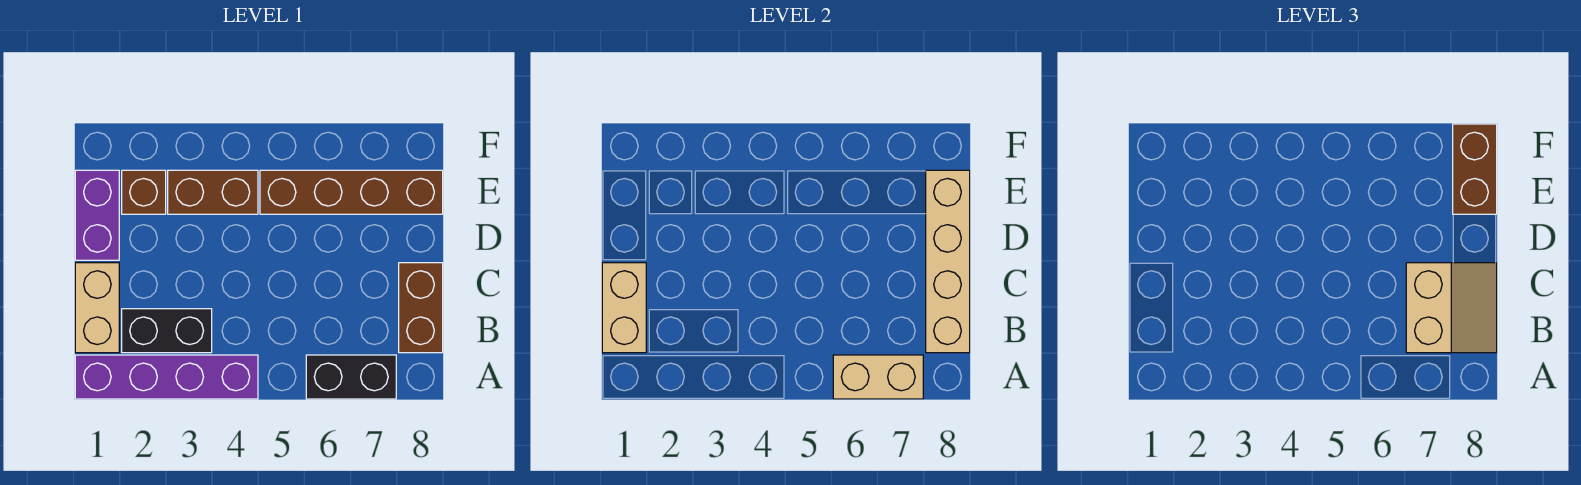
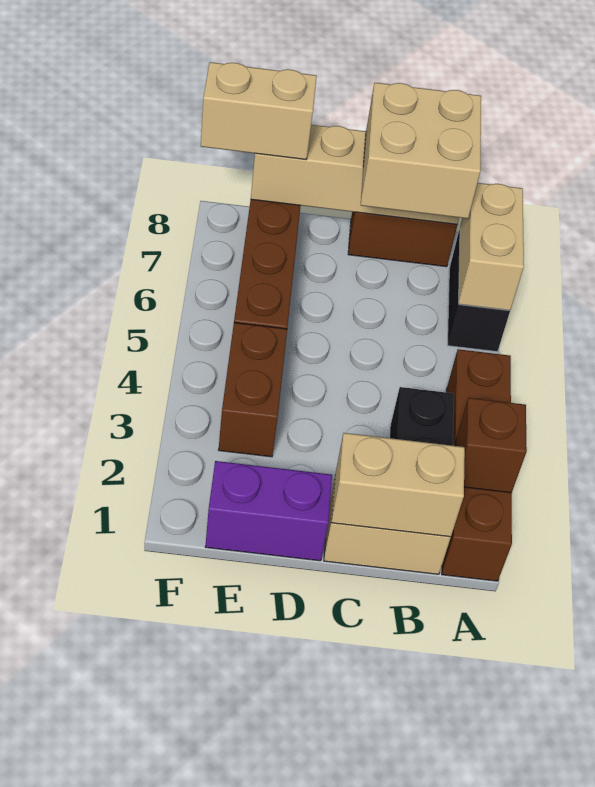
purple 1x4 brick [75,355,258,399] -> brown 1x4 brick [442,349,512,581]
tan 2x2 slope [1406,263,1497,353] -> tan 2x2 brick [361,83,481,219]
brown 1x1 brick [122,170,166,214] -> brown 1x1 brick moved to [456,398,527,493]
brown 1x2 brick [1453,124,1497,214] -> tan 1x2 brick [201,62,317,159]

